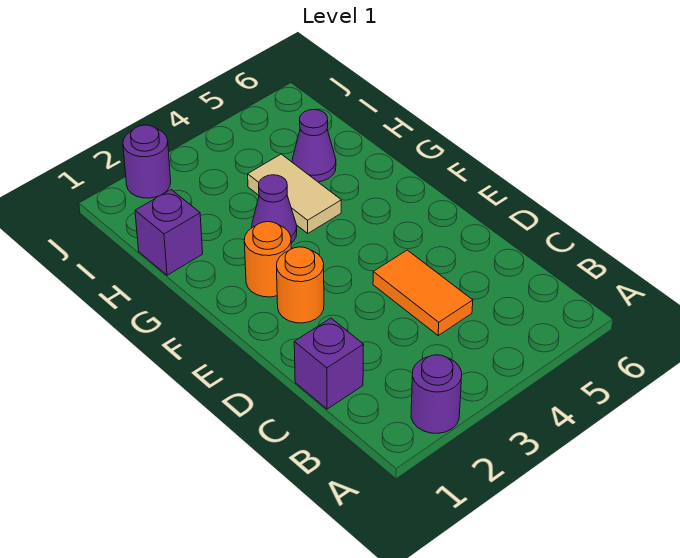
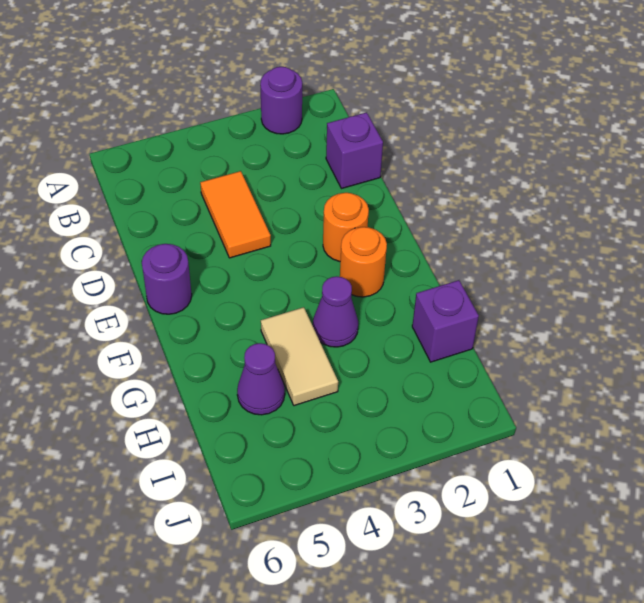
purple 1x1 round brick [123,125,171,198] -> purple 1x1 round brick moved to [142,244,192,314]

